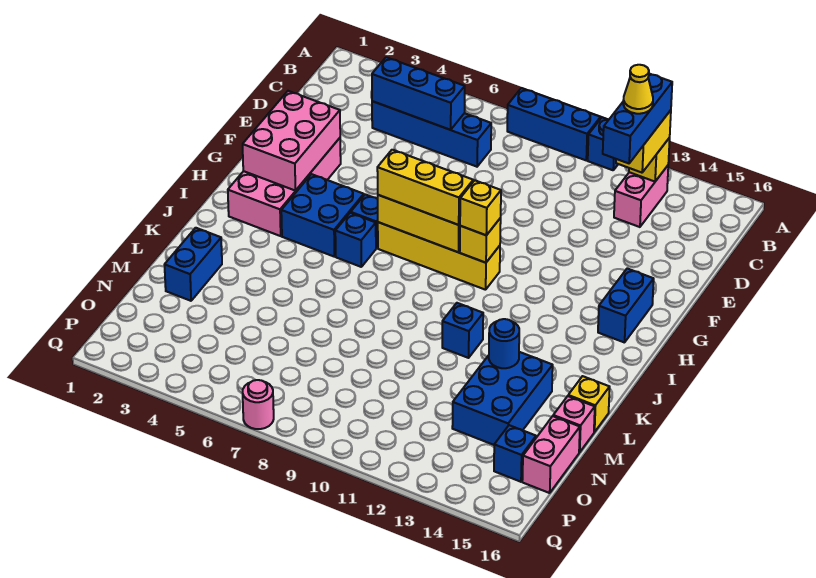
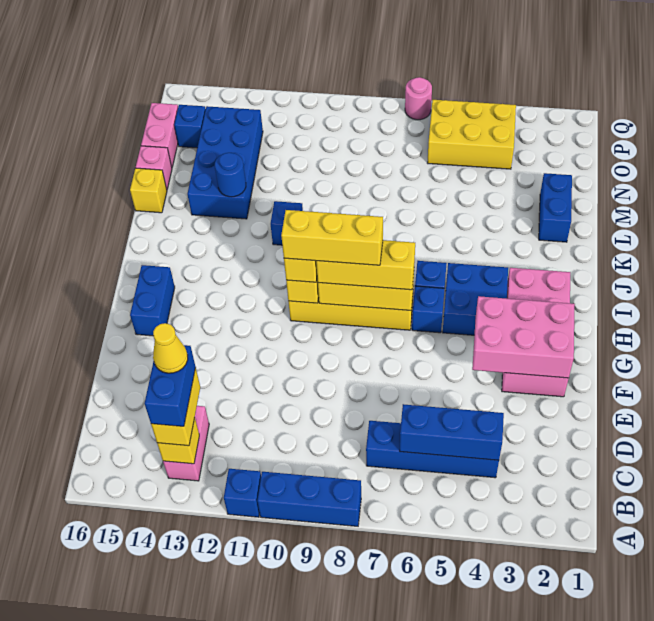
blue 1x3 brick [603,74,672,163] -> blue 1x2 brick [144,345,196,426]
pink 2x3 brick [243,91,340,191] -> pink 2x3 brick turned to [472,296,575,378]
none -> yellow 1x3 brick [281,210,383,265]
blue 2x3 brick [452,352,553,445] -> blue 2x4 brick [187,106,263,219]
none -> yellow 2x3 brick [427,100,516,169]

